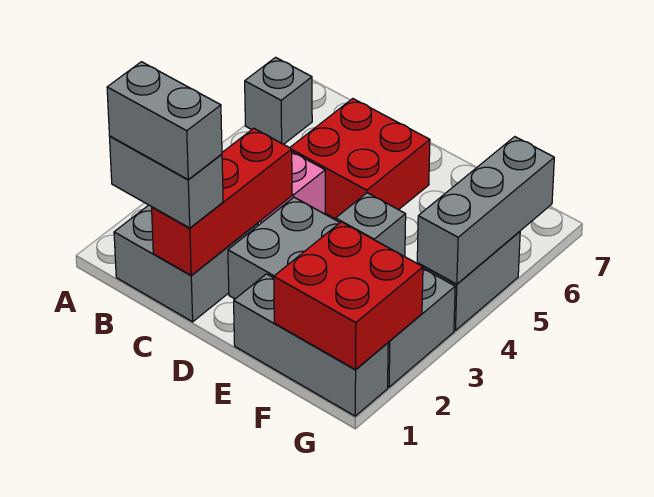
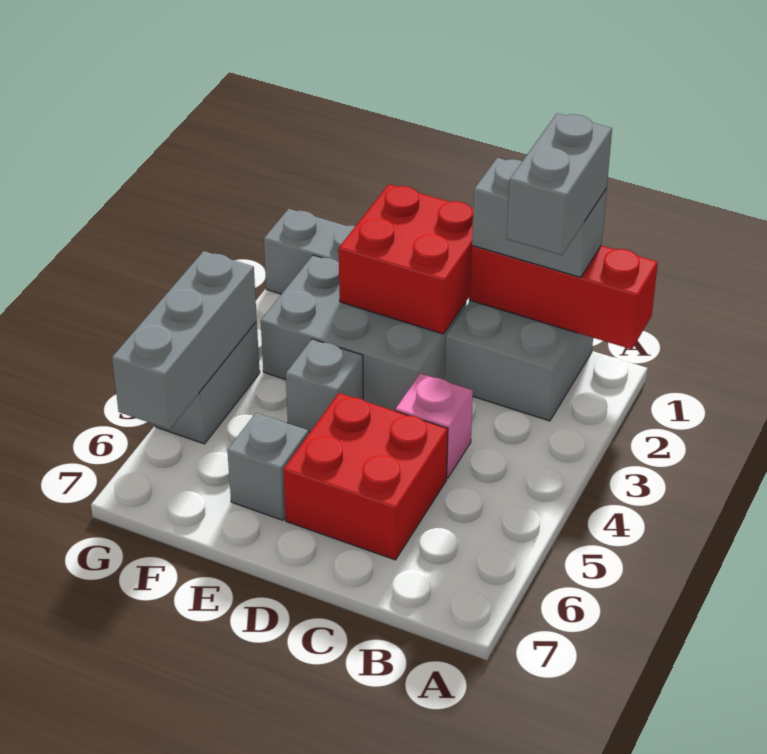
grey 1x1 brick [245,57,312,144] -> grey 1x1 brick moved to [227,413,308,520]
grey 1x2 brick [107,62,222,179] -> grey 1x2 brick turned to [507,113,612,255]
red 1x3 brick [152,128,292,275] -> red 1x3 brick turned to [470,245,658,349]
grey 2x4 brick [228,197,455,387] -> grey 2x3 brick [261,255,466,411]
red 2x2 brick [274,222,423,370] -> red 2x2 brick moved to [339,184,473,334]

